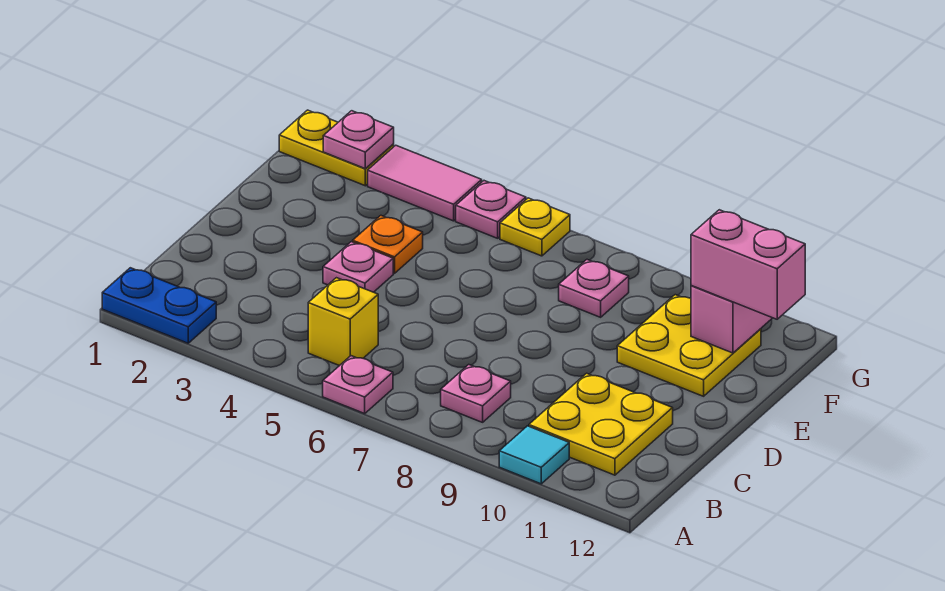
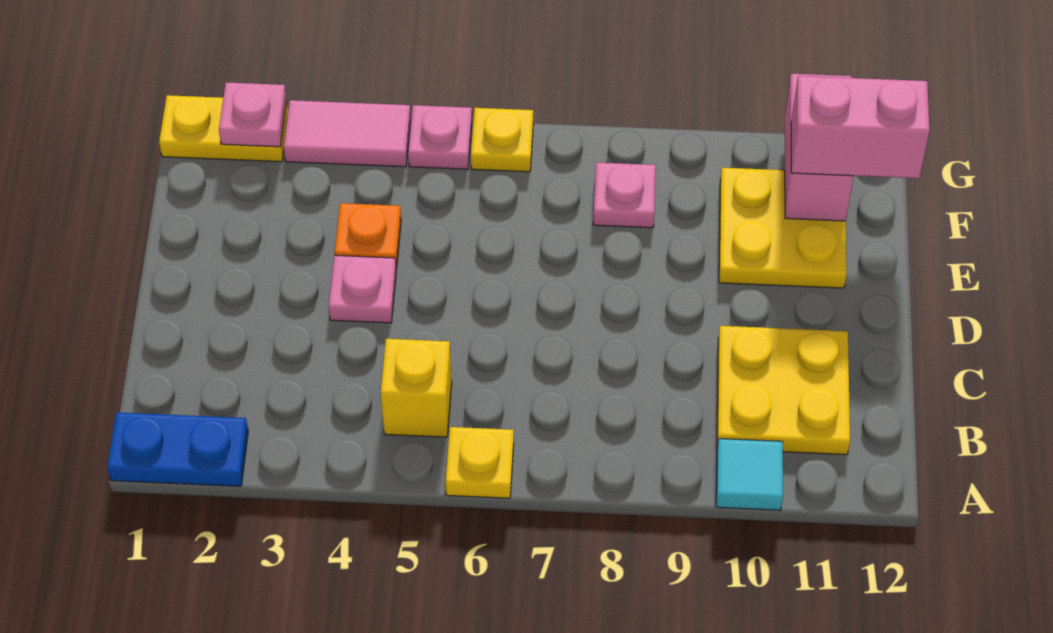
pink 1x1 plate [323,356,393,414] -> yellow 1x1 plate [446,427,514,498]
pink 1x1 plate [441,365,511,422] -> none

